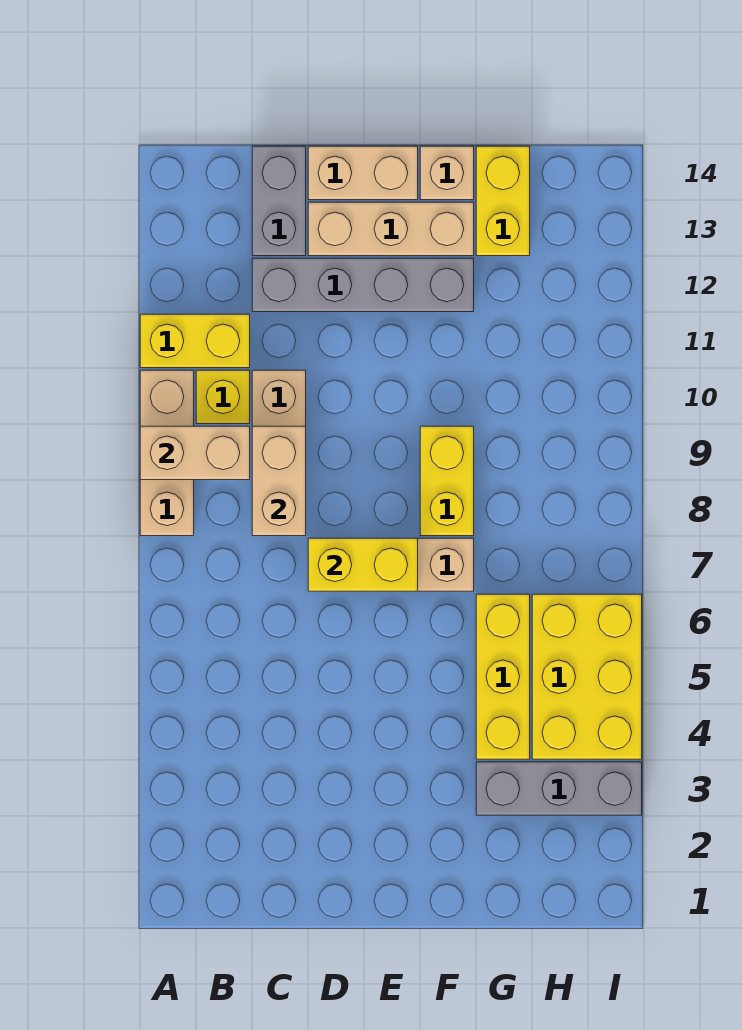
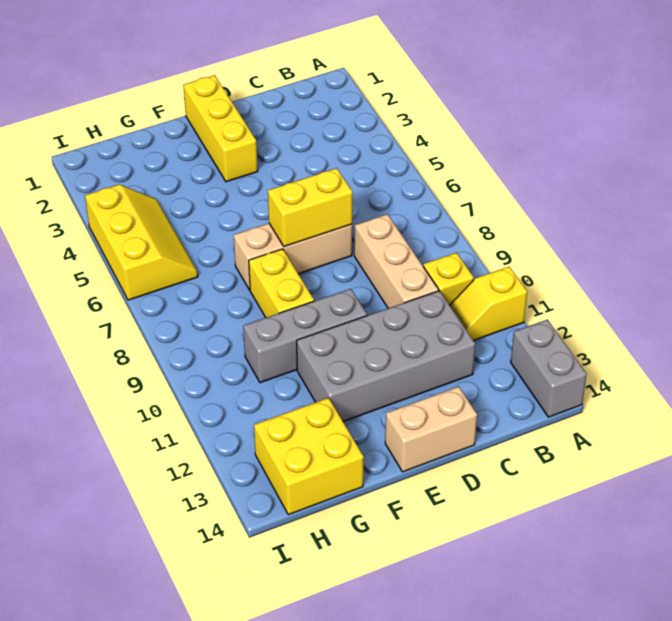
tan 1x3 brick [140,370,194,536] -> none
tan 1x2 brick [140,426,250,480] -> none
yellow 1x2 brick [140,314,250,368] -> yellow 1x2 slope [450,267,527,341]
tan 1x2 brick [252,426,306,536] -> none
grey 1x4 brick [252,258,474,312] -> grey 2x4 brick [297,291,475,422]
grey 1x2 brick [252,146,306,256] -> grey 1x2 brick moved to [511,320,587,417]
tan 1x3 brick [308,202,474,256] -> none
tan 1x1 brick [420,146,474,200] -> none
grey 1x3 brick [476,762,642,815] -> grey 1x3 brick moved to [243,289,367,383]
yellow 1x3 brick [476,594,530,759] -> yellow 1x3 brick moved to [183,75,258,182]
yellow 1x2 brick [476,146,530,256] -> yellow 2x2 brick [254,398,364,515]
yellow 2x3 brick [532,594,642,759] -> yellow 2x3 slope [85,184,198,300]

